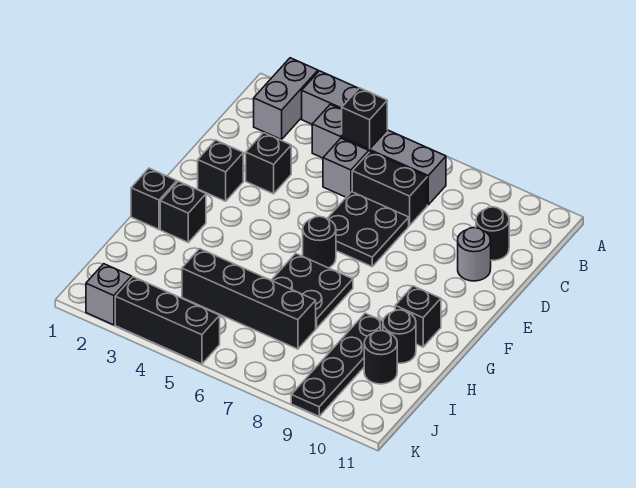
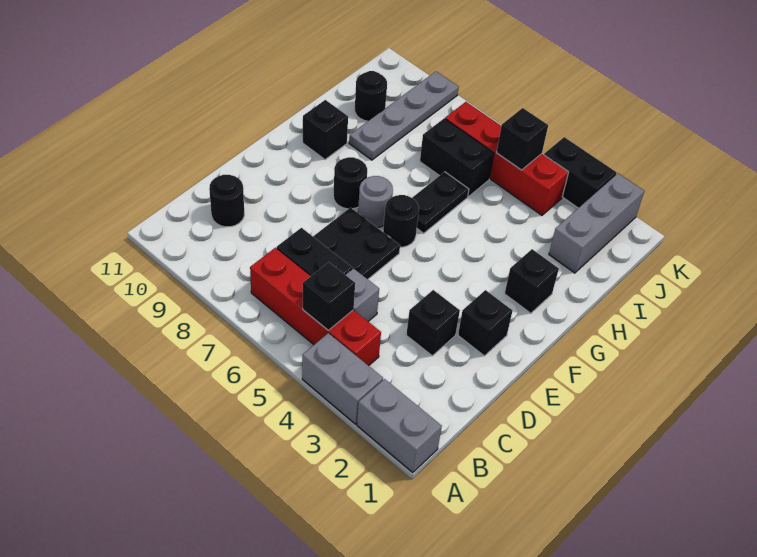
grey 1x2 brick [254,58,318,140] -> grey 1x2 brick turned to [357,379,442,473]
grey 1x4 brick [312,105,446,205] -> red 1x4 brick [250,248,381,366]
grey 1x1 round brick [458,228,491,281] -> grey 1x1 round brick moved to [358,176,393,228]
black 1x1 brick [131,168,177,229] -> black 1x1 brick moved to [497,108,548,170]
black 2x2 plate [271,253,353,329] -> black 1x2 plate [412,172,469,233]
black 1x4 plate [291,313,383,416] -> grey 1x4 plate [349,71,459,160]
black 1x1 round brick [383,310,416,363] -> black 1x1 round brick moved to [333,157,367,209]
black 1x4 brick [182,249,316,349] -> black 1x2 brick [420,119,494,196]
none -> red 1x4 brick [445,102,569,215]
grey 1x1 brick [86,264,132,325] -> grey 1x3 brick [549,173,644,273]
black 1x3 brick [115,277,220,364] -> black 1x2 brick [544,137,617,208]

